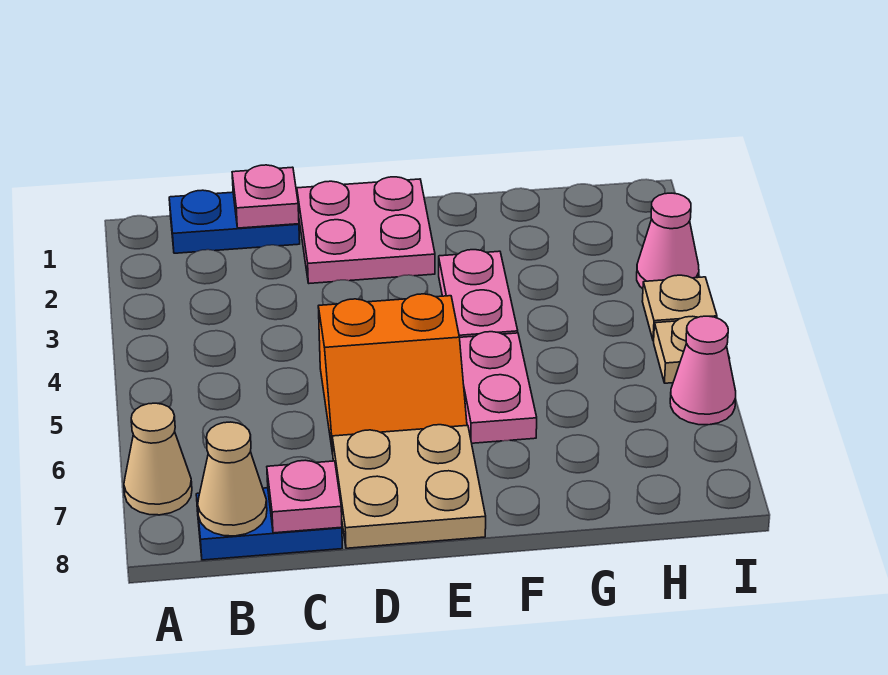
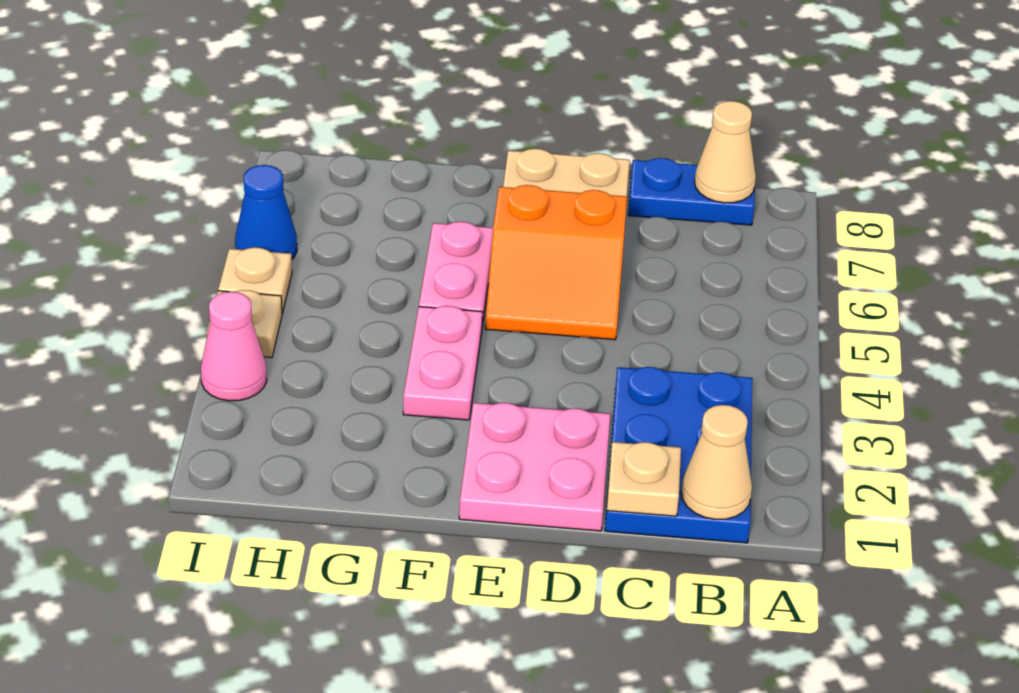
tan 1x1 cone [124,403,192,515] -> tan 1x1 cone moved to [681,405,752,519]
blue 1x2 plate [169,190,300,253] -> blue 2x3 plate [605,367,752,543]
pink 1x1 plate [232,165,299,228] -> tan 1x1 plate [607,442,681,516]
pink 1x1 plate [267,460,342,533] -> none
orange 2x2 slope [318,294,467,454] -> orange 2x2 slope turned to [485,185,627,340]
pink 1x1 cone [670,316,736,425] -> blue 1x1 cone [235,165,297,259]

